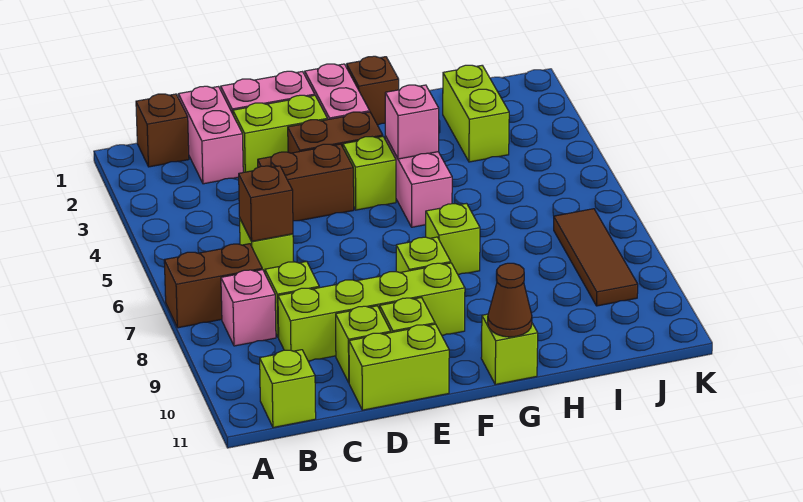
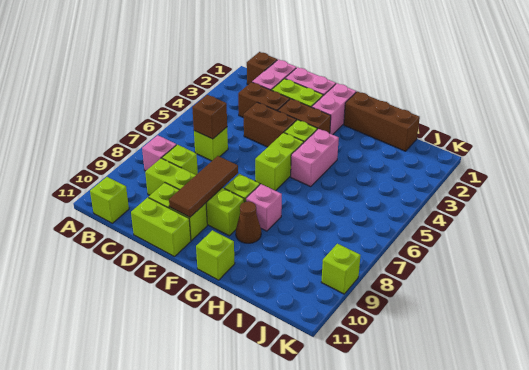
brown 1x2 brick [164,244,262,328] -> brown 1x2 brick moved to [238,82,290,118]
brown 1x1 brick [347,56,399,125] -> brown 1x3 brick [344,91,420,151]
pink 1x1 brick [385,85,439,159] -> pink 1x1 brick moved to [246,184,282,231]
lime 1x1 brick [426,203,480,275] -> lime 1x1 brick moved to [321,244,361,294]
brown 1x1 cone [488,263,532,337] -> brown 1x1 cone moved to [236,201,261,243]
lime 1x2 brick [443,65,509,162] -> lime 1x2 brick moved to [255,133,304,191]
brown 1x3 tile [554,209,638,306] -> brown 1x3 tile moved to [169,156,238,217]

